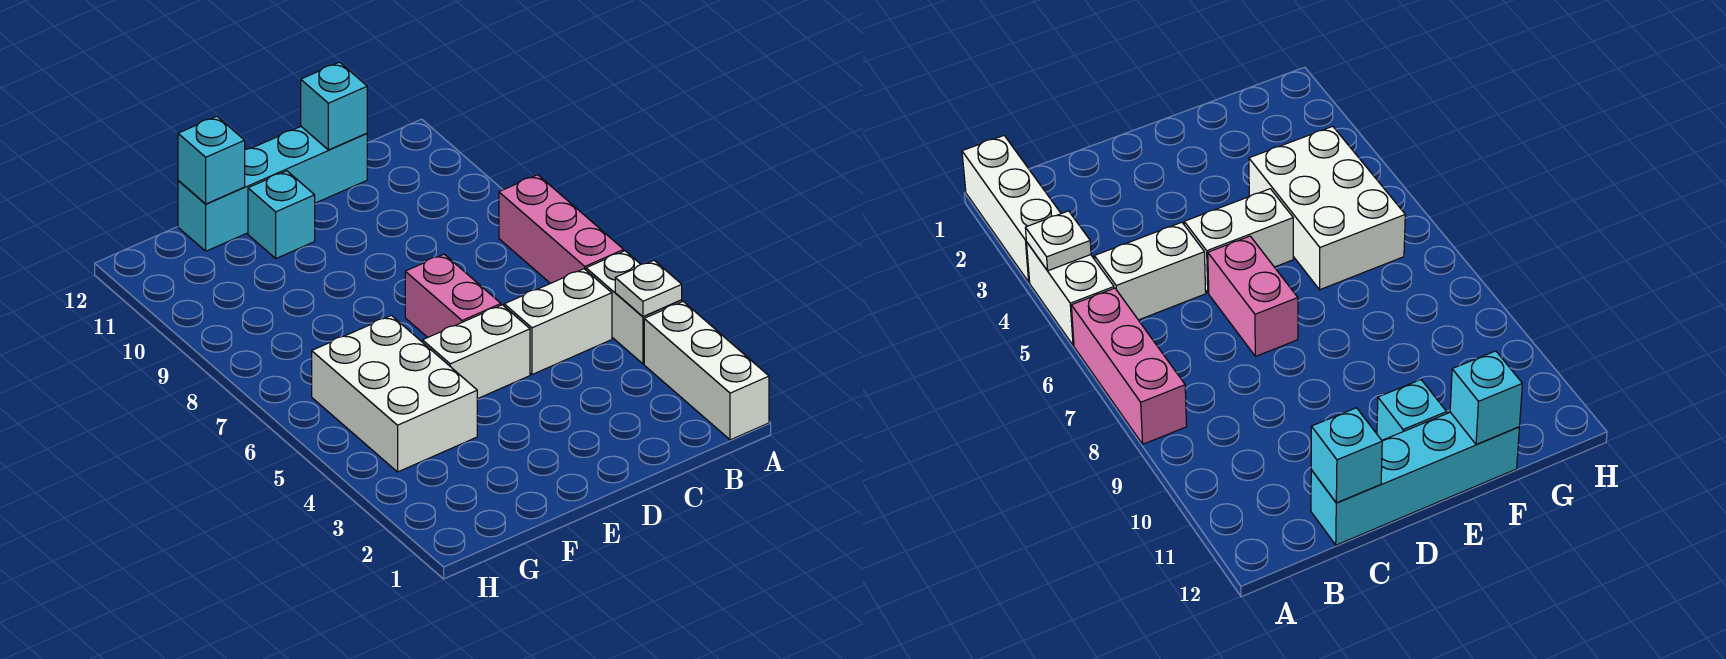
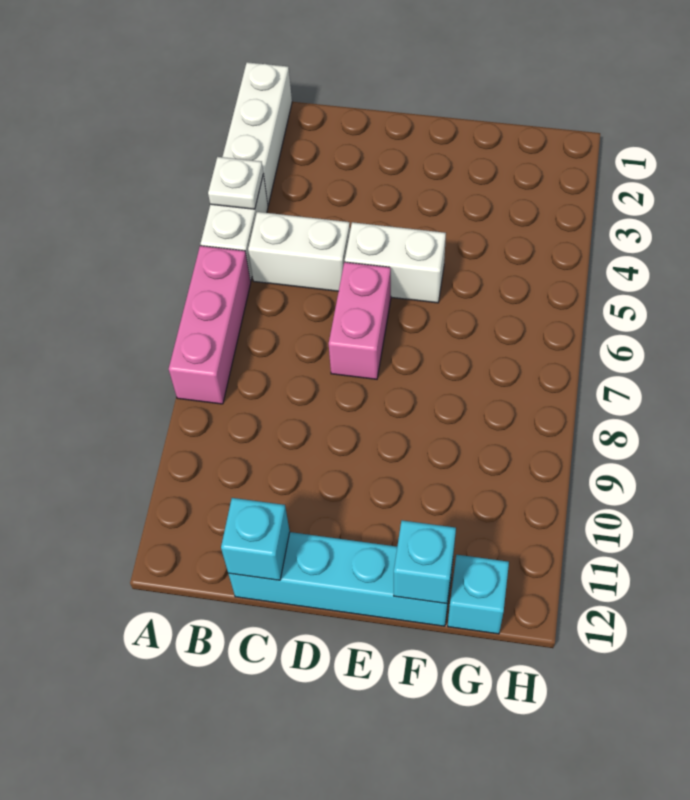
cyan 1x1 brick [248,171,315,258] -> cyan 1x1 brick moved to [448,555,509,634]
white 2x3 brick [312,316,477,472] -> none

